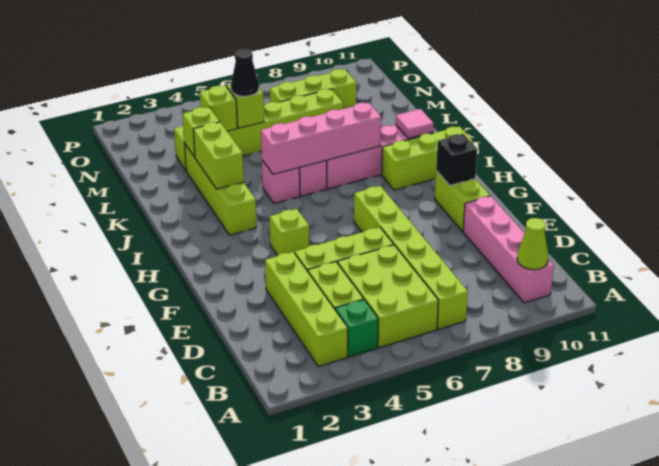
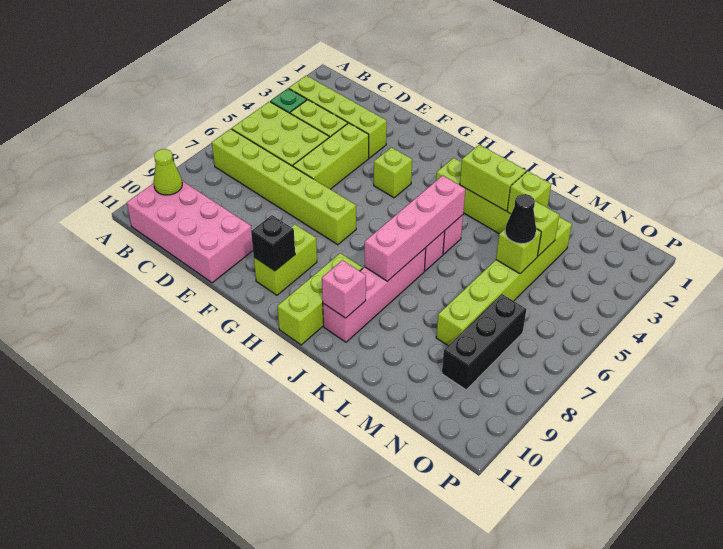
pink 1x4 brick [463,196,554,303] -> pink 2x4 brick [127,181,253,283]
lime 1x2 brick [435,171,490,231] -> lime 1x2 brick turned to [254,224,317,295]
pink 1x1 tile [396,109,433,139] -> pink 1x1 brick [322,260,366,318]
lime 1x3 brick [270,69,356,109] -> black 1x3 brick [442,294,527,390]

